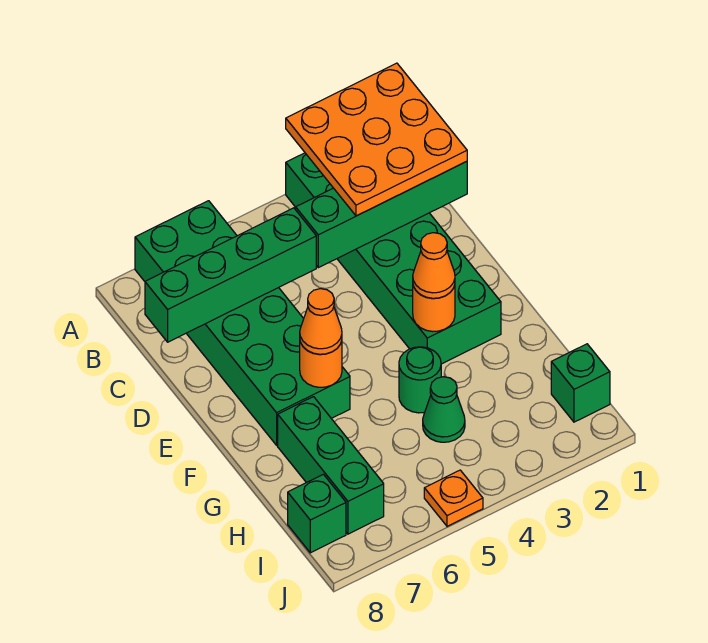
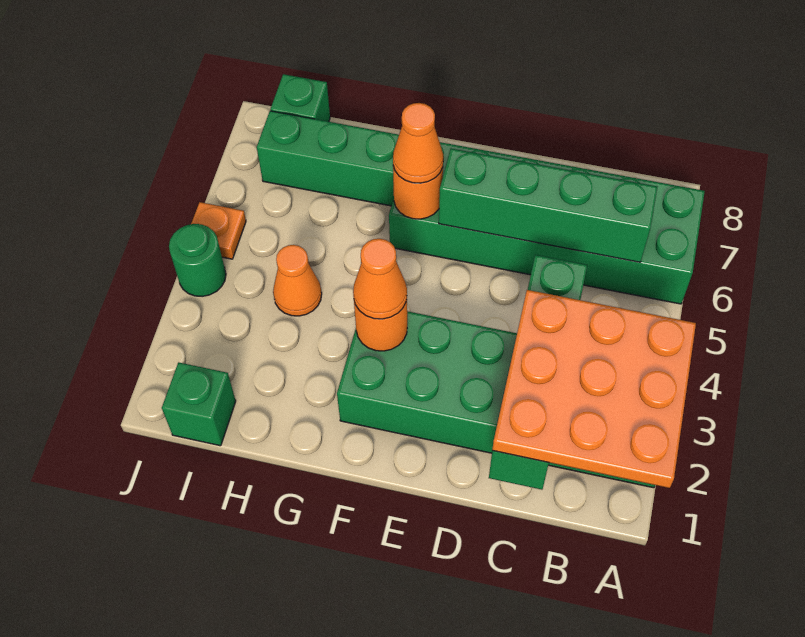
green 1x4 brick [145,208,316,342] -> green 1x4 brick turned to [439,148,657,262]
green 1x1 round brick [399,347,441,413] -> green 1x1 round brick moved to [169,224,226,297]
green 1x1 cone [423,377,465,442] -> orange 1x1 cone [273,245,322,316]

